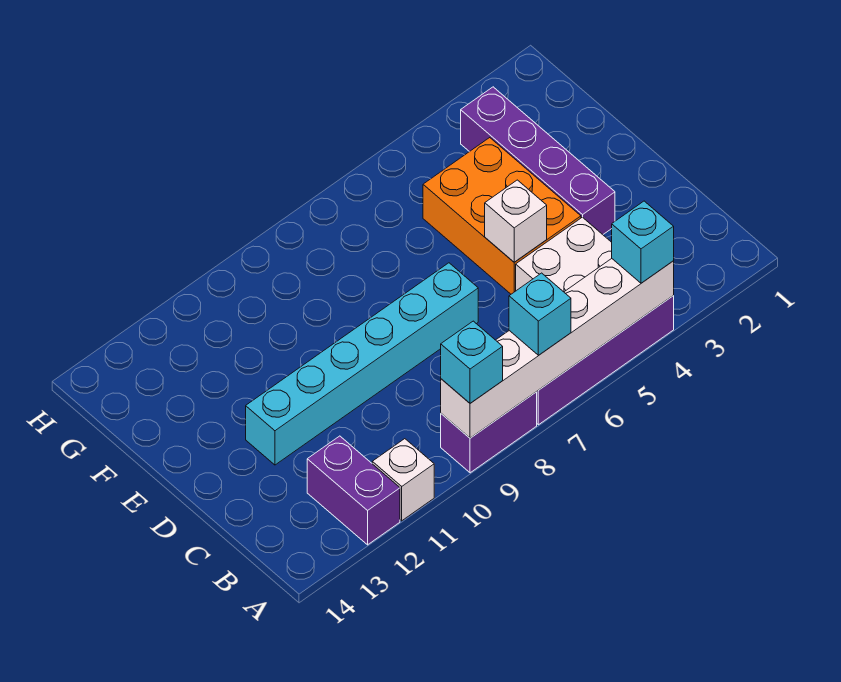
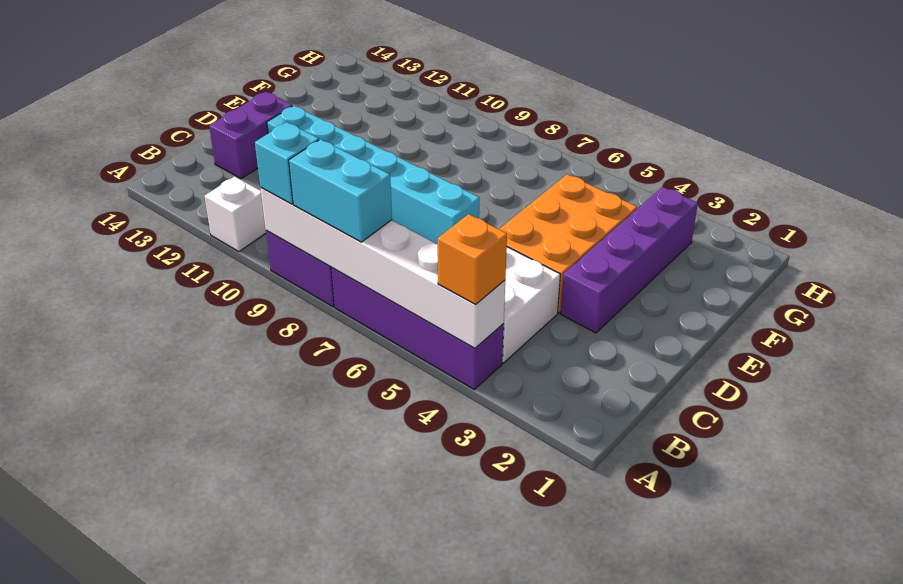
cyan 1x1 brick [612,201,674,283] -> orange 1x1 brick [438,214,507,305]
cyan 1x1 brick [509,273,571,355] -> cyan 1x2 brick [289,139,392,242]
purple 1x2 brick [307,436,400,545] -> purple 1x2 brick moved to [209,92,292,179]
white 1x1 brick [485,180,547,262] -> none

